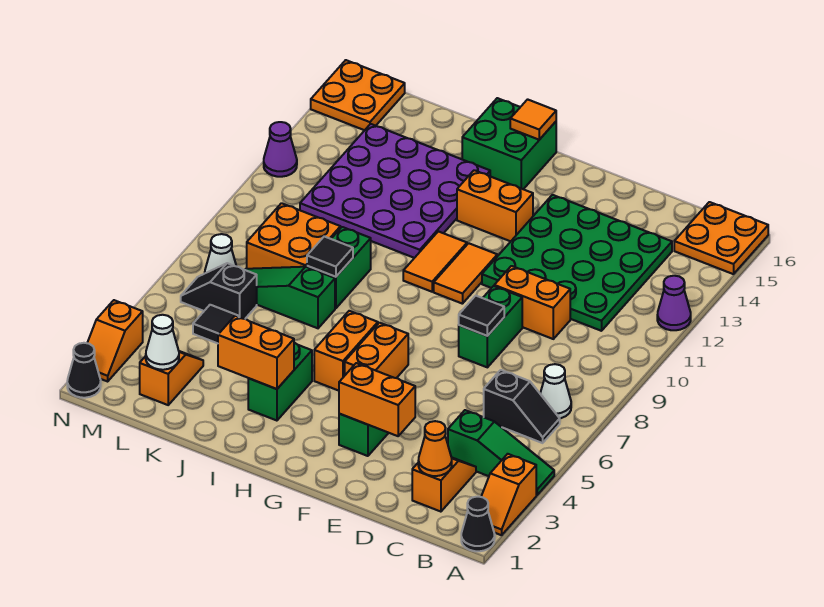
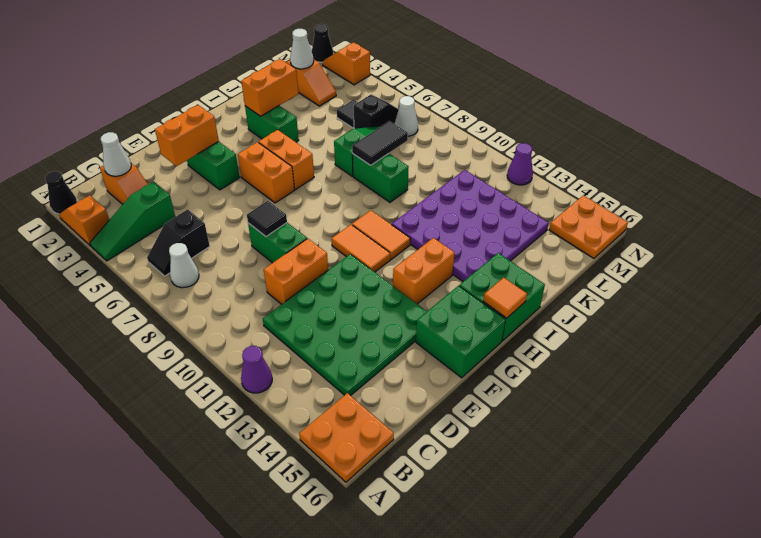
orange 1x1 cone [418,421,452,476] -> white 1x1 cone [100,132,131,176]
none -> green 2x2 brick [416,286,505,378]
black 1x1 tile [307,236,353,277] -> black 1x2 tile [352,121,408,165]
orange 2x2 brick [247,203,341,269] -> none

